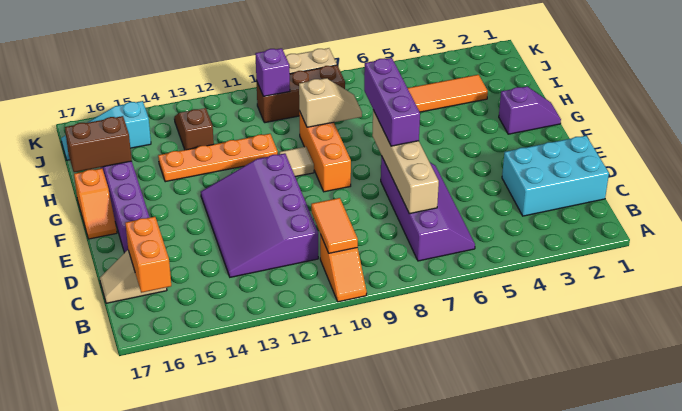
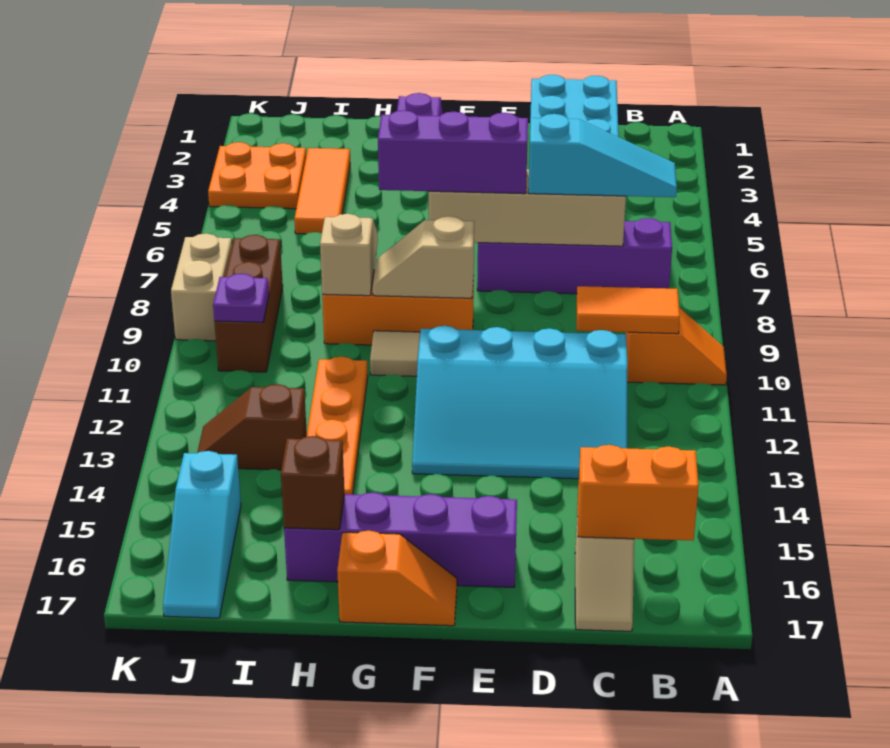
none -> cyan 1x3 slope [528,114,677,197]
purple 3x4 slope [201,153,318,277] -> cyan 3x4 slope [412,326,627,479]
none -> tan 1x2 slope [373,216,474,298]
brown 1x2 brick [65,116,132,172] -> brown 1x1 brick [281,436,344,530]
none -> orange 2x2 plate [208,142,306,209]
purple 1x1 brick [255,48,290,96] -> purple 1x1 plate [213,274,269,322]

